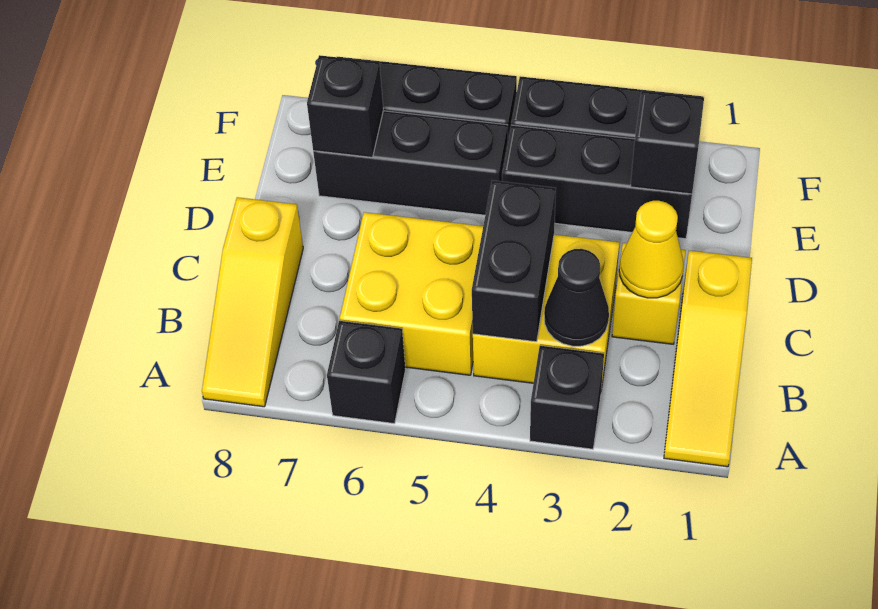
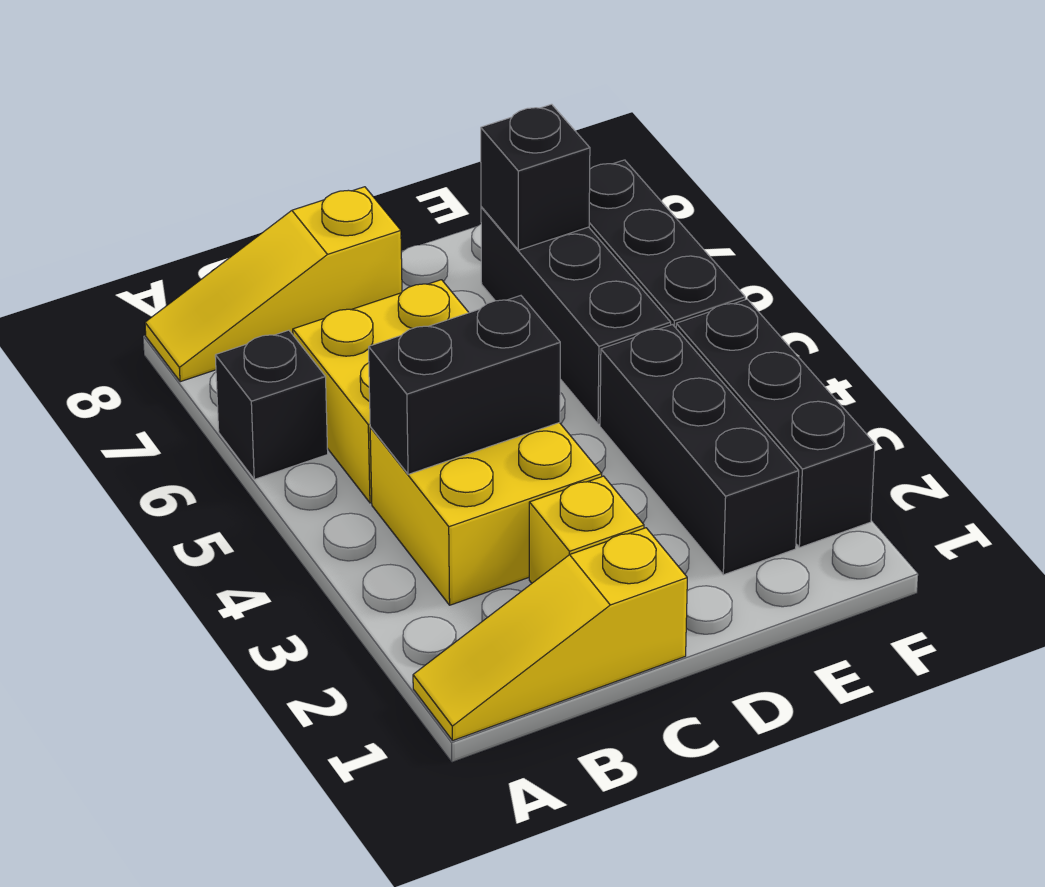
black 1x1 brick [530,346,604,449] -> none
black 1x1 cone [544,249,609,346] -> none
yellow 1x1 cone [619,201,684,298] -> none
black 1x1 brick [630,91,704,194] -> none

